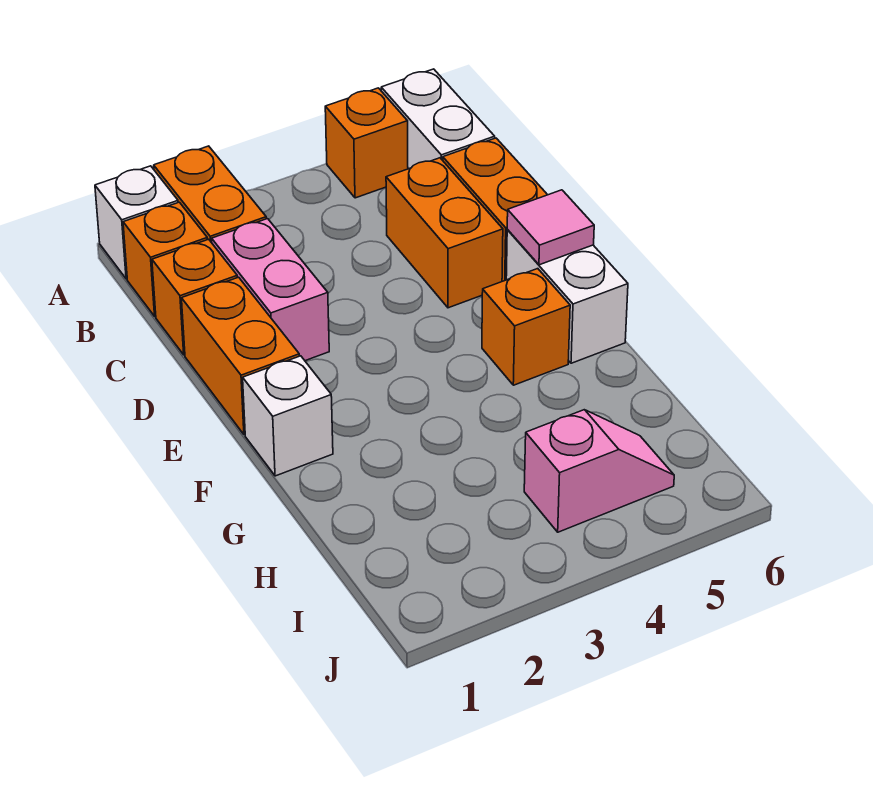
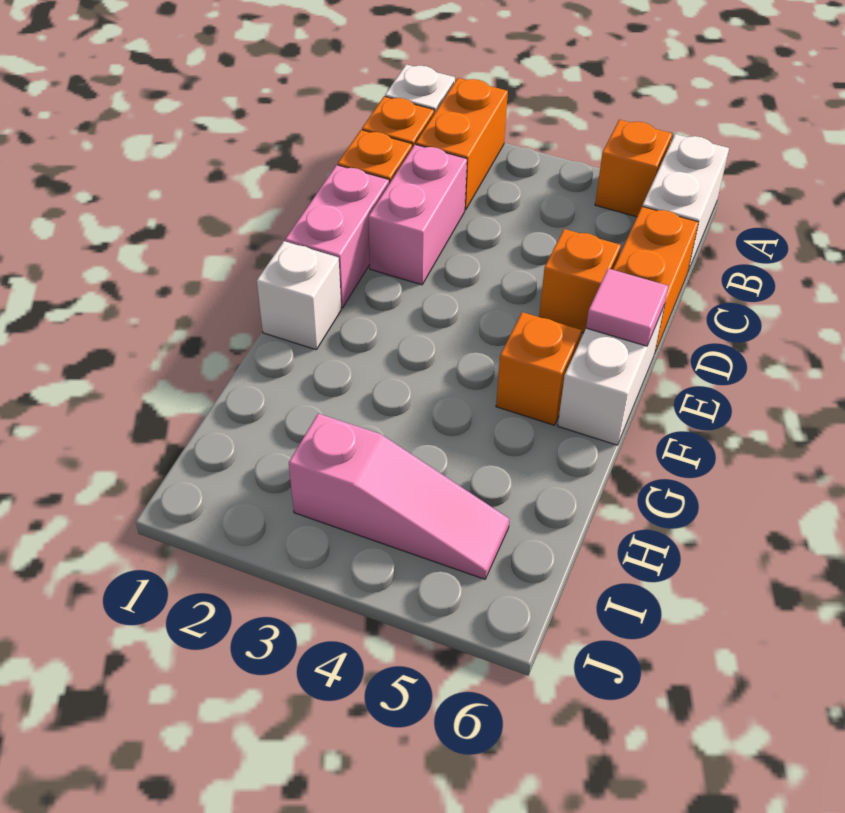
orange 1x2 brick [386,158,503,308] -> orange 1x1 brick [539,229,621,333]
orange 1x2 brick [182,277,299,435] -> pink 1x2 brick [285,165,389,308]
pink 1x2 slope [524,410,674,532] -> pink 1x3 slope [289,414,509,579]

